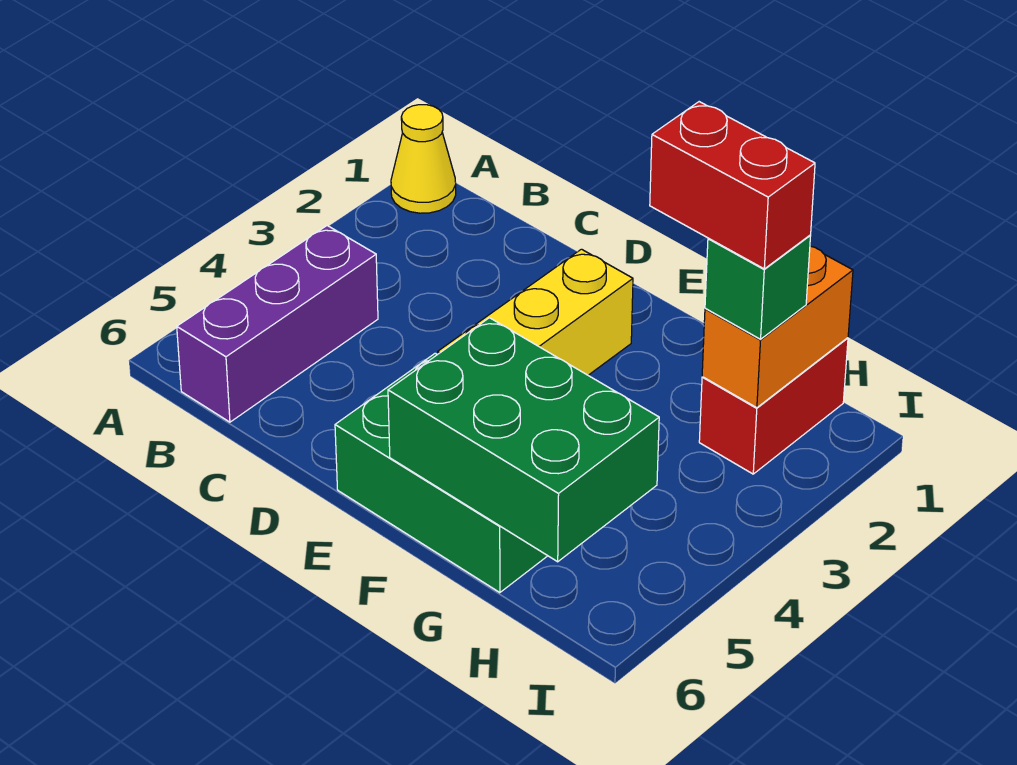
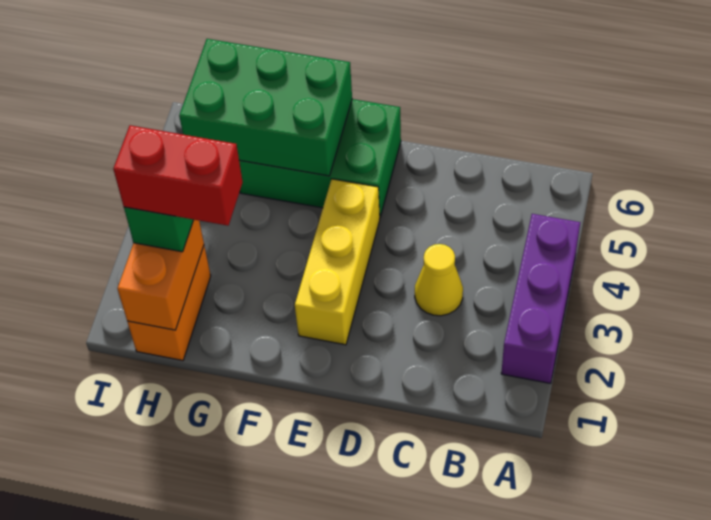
yellow 1x1 cone [391,105,456,213] -> yellow 1x1 cone moved to [415,244,463,316]
purple 1x3 brick [177,226,378,422] -> purple 1x3 brick moved to [501,214,580,383]
red 1x2 brick [699,338,848,474] -> orange 1x2 brick [127,246,211,361]

